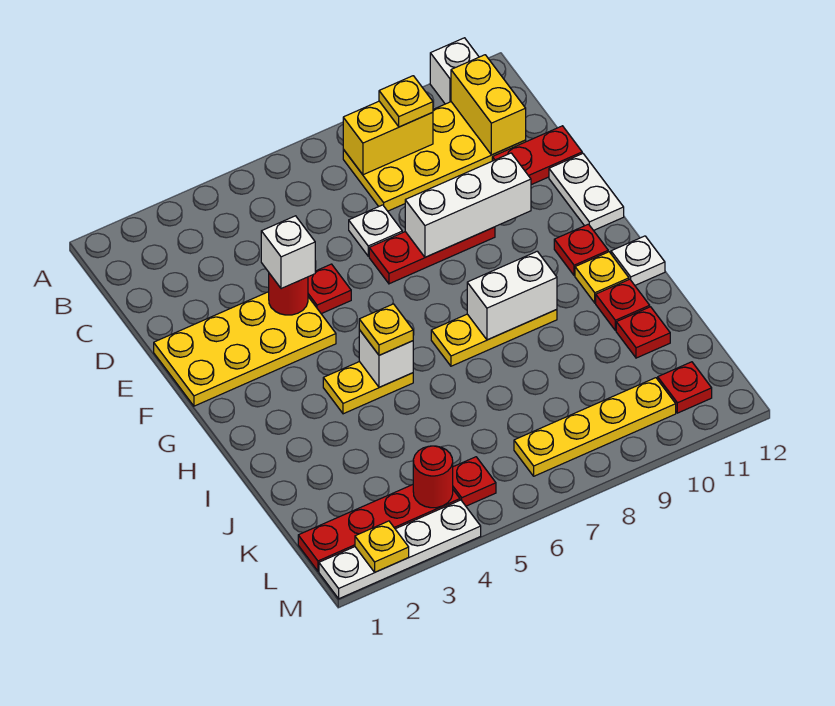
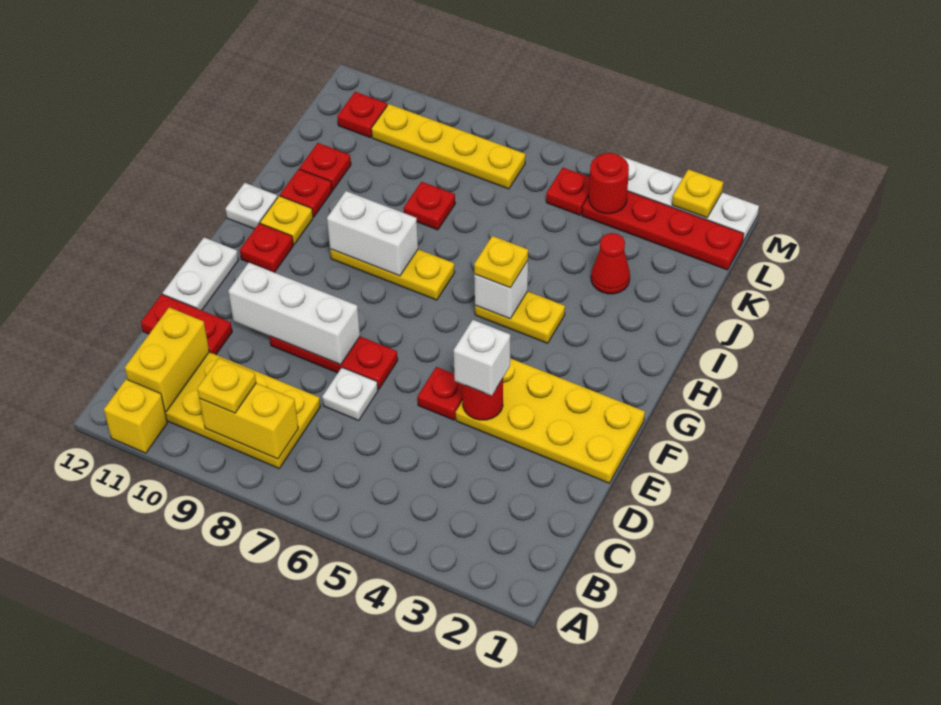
white 1x1 brick [430,38,479,104] -> yellow 1x1 brick [104,379,167,453]
none -> red 1x1 cone [591,233,630,294]
none -> red 1x1 plate [404,182,455,230]

